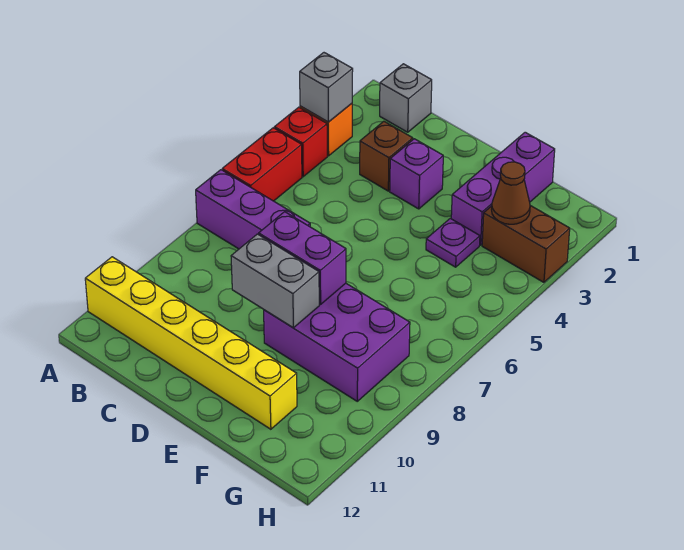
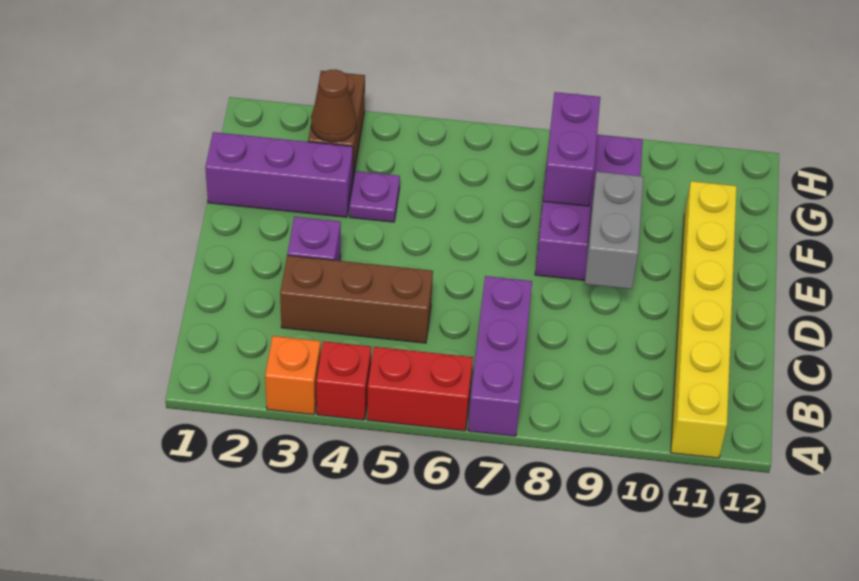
grey 1x1 brick [300,53,353,122] -> none
grey 1x1 brick [380,64,432,132] -> none
brown 1x1 brick [360,121,413,191] -> brown 1x3 brick [280,255,433,343]
purple 1x2 brick [259,212,346,304] -> purple 1x2 brick moved to [543,92,600,206]

